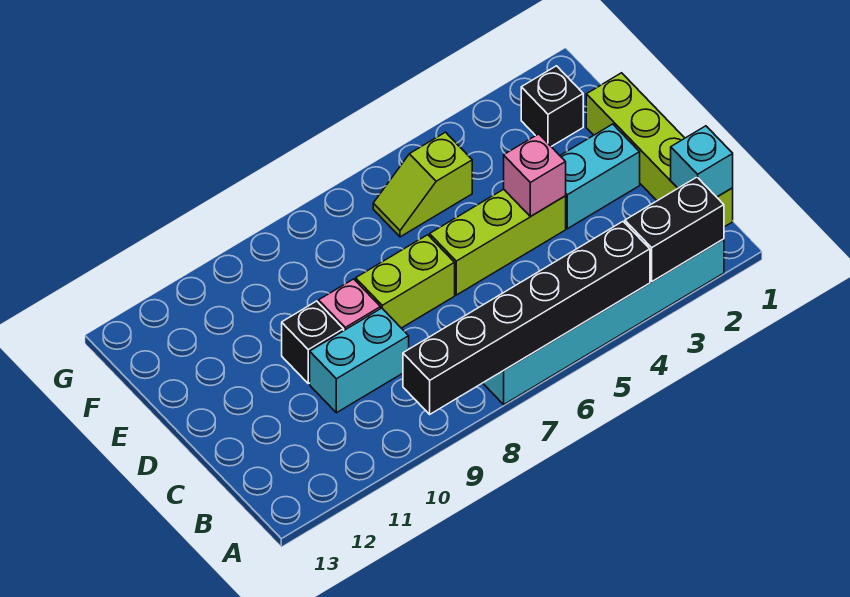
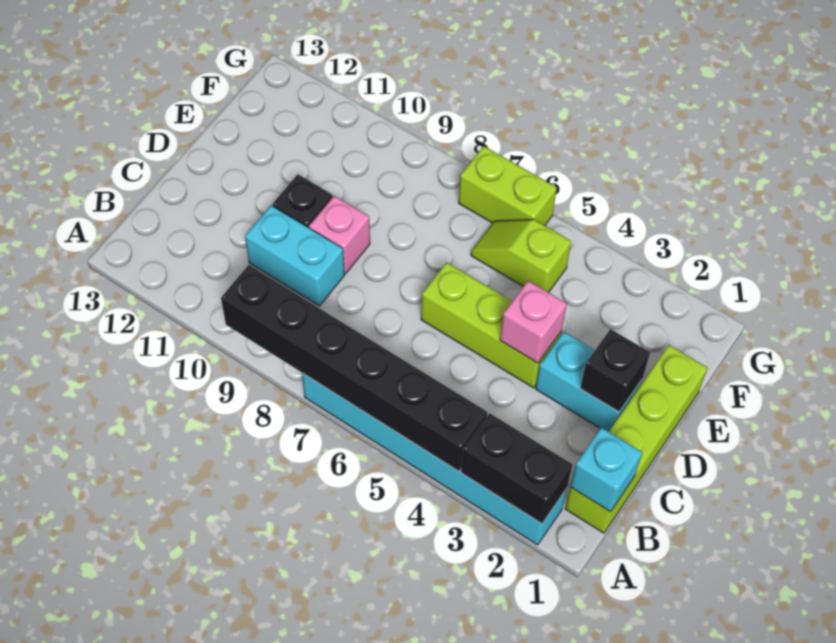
lime 1x2 brick [356,235,455,328] -> lime 1x2 brick moved to [459,146,557,226]
black 1x1 brick [521,66,583,147] -> black 1x1 brick moved to [580,329,650,412]

